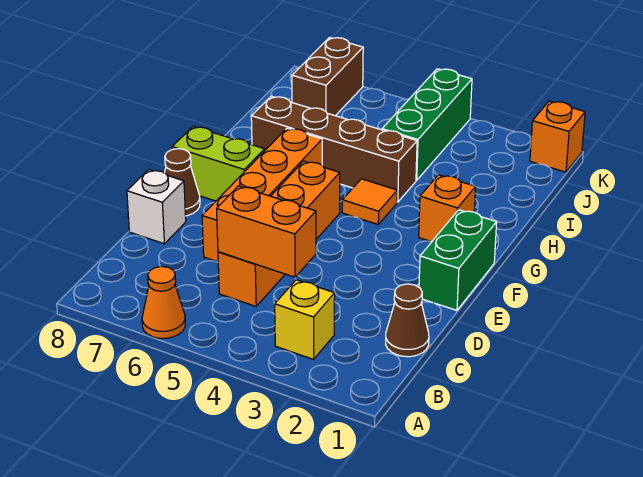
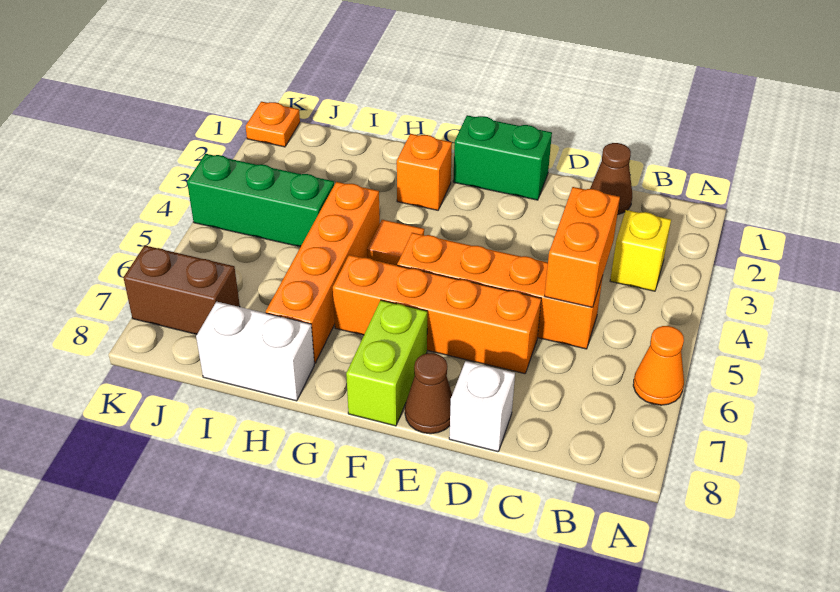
brown 1x4 brick [251,96,417,202] -> orange 1x4 brick [266,182,380,363]
none -> white 1x2 brick [196,302,314,401]
orange 1x1 brick [530,101,585,172] -> orange 1x1 plate [246,102,300,147]

